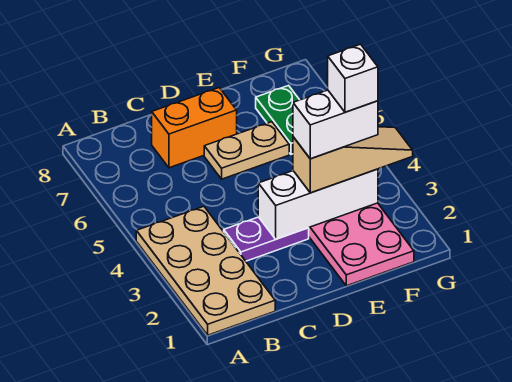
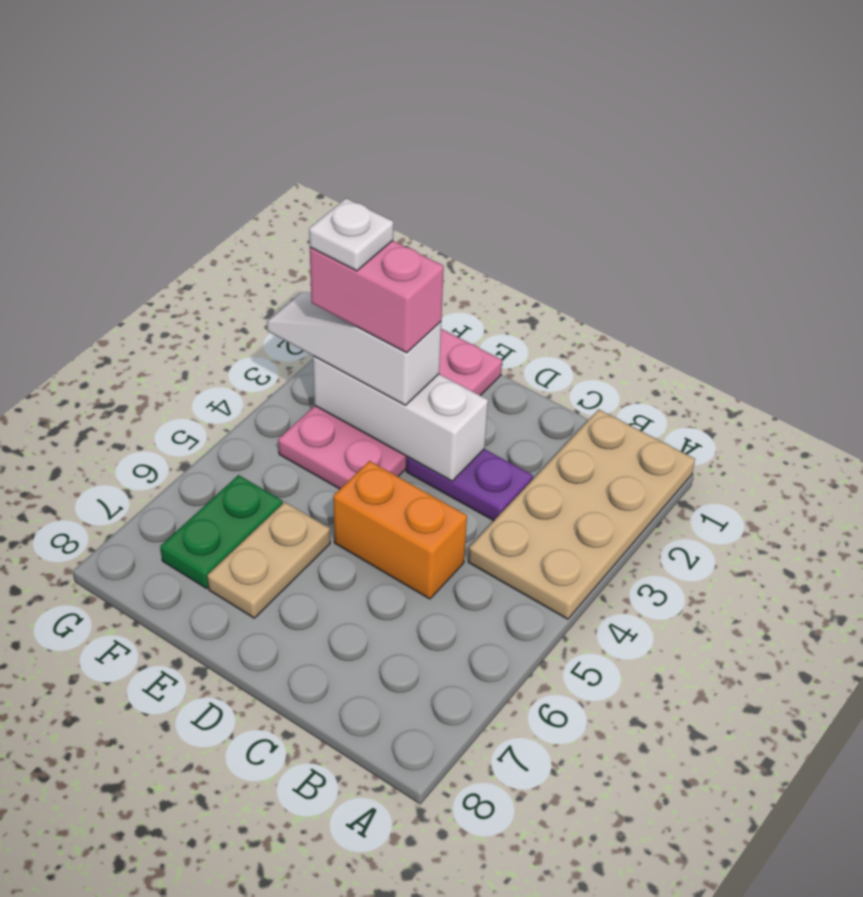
orange 1x2 brick [152,88,237,168] -> orange 1x2 brick moved to [334,461,467,599]
tan 1x2 plate [204,122,289,179] -> tan 1x2 plate turned to [207,502,330,618]
tan 1x3 slope [293,127,413,193] -> white 1x3 slope [267,292,441,405]
white 1x2 brick [293,90,378,159] -> pink 1x2 brick [310,241,444,353]
white 1x1 brick [328,44,378,112] -> white 1x1 plate [309,198,393,271]

